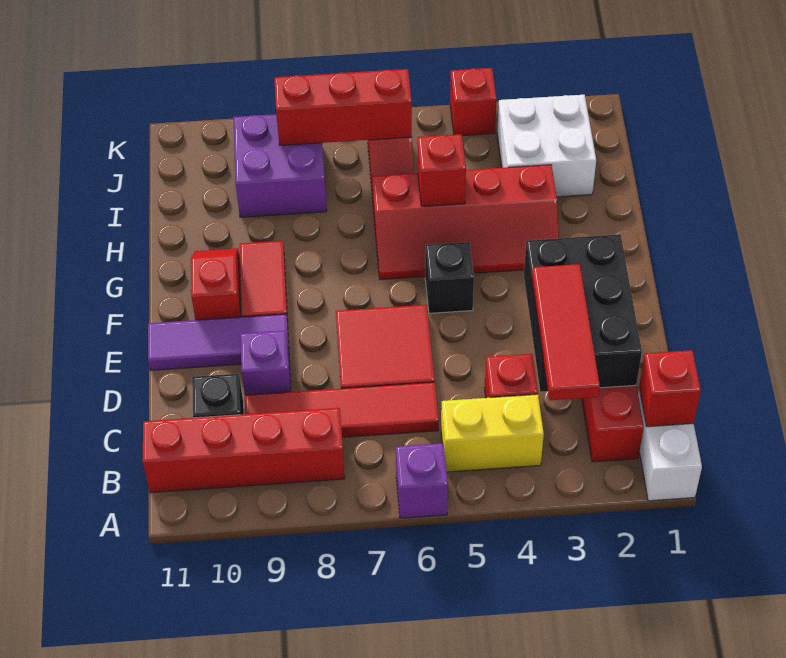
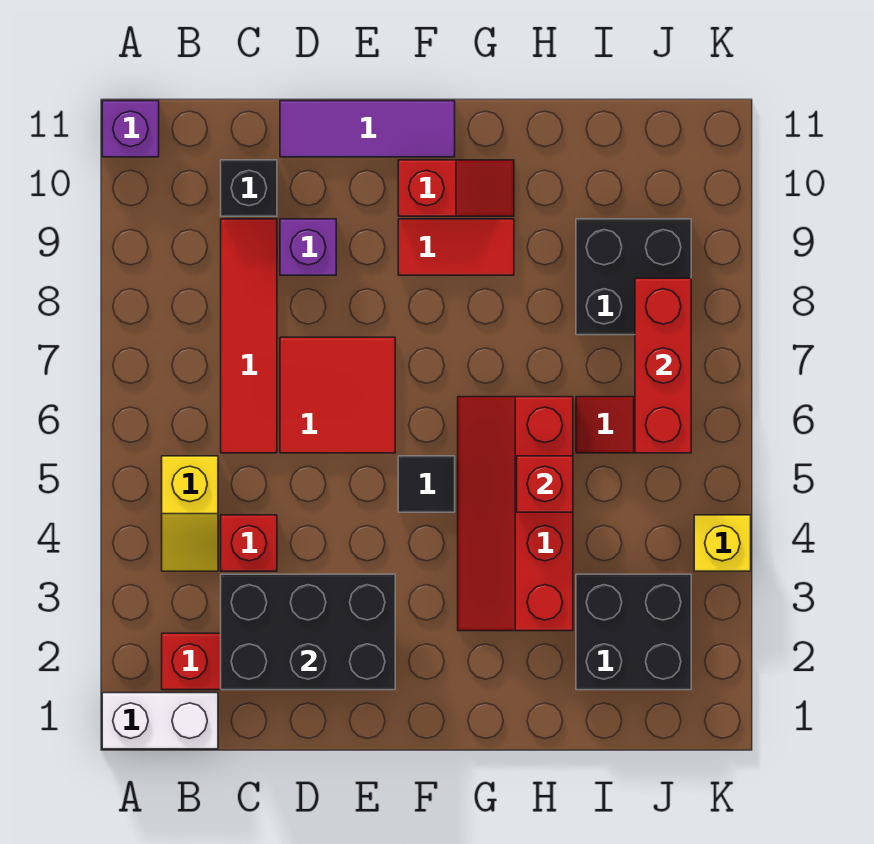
purple 1x1 brick [396,443,448,518] -> purple 1x1 brick moved to [102,101,159,157]
red 1x1 brick [639,350,701,427] -> none
red 1x3 tile [532,264,600,400] -> none
yellow 1x2 brick [441,394,544,472] -> yellow 1x2 slope [162,456,218,571]
red 1x4 brick [143,408,345,493] -> none
purple 1x3 tile [148,314,289,370] -> purple 1x3 tile turned to [280,101,455,157]
black 1x1 brick [425,242,474,313] -> black 1x1 tile [398,456,455,512]
white 2x2 brick [497,95,596,197] -> black 2x2 brick [576,574,691,690]
purple 2x2 brick [233,114,327,217] -> black 2x2 brick [576,219,691,335]
red 1x1 brick [450,68,497,136] -> yellow 1x1 brick [694,515,751,571]

